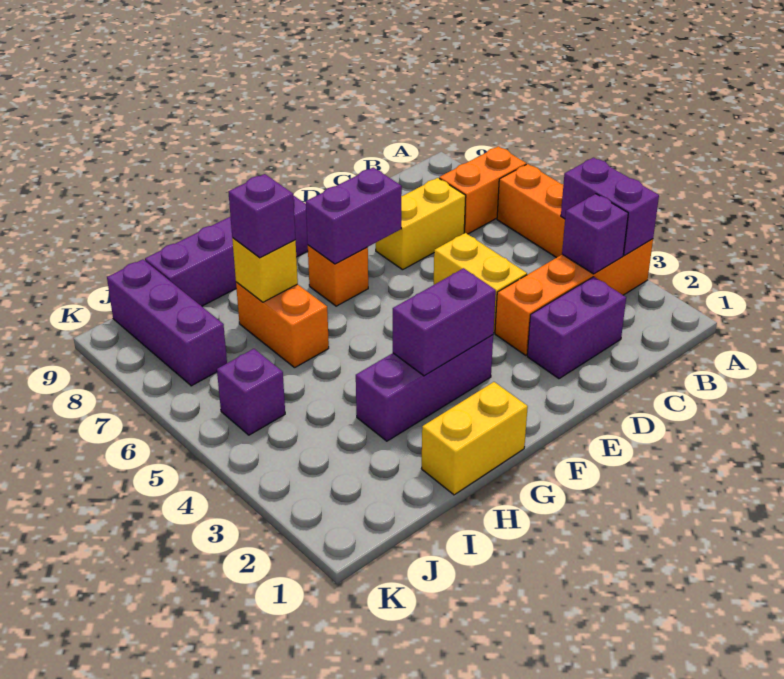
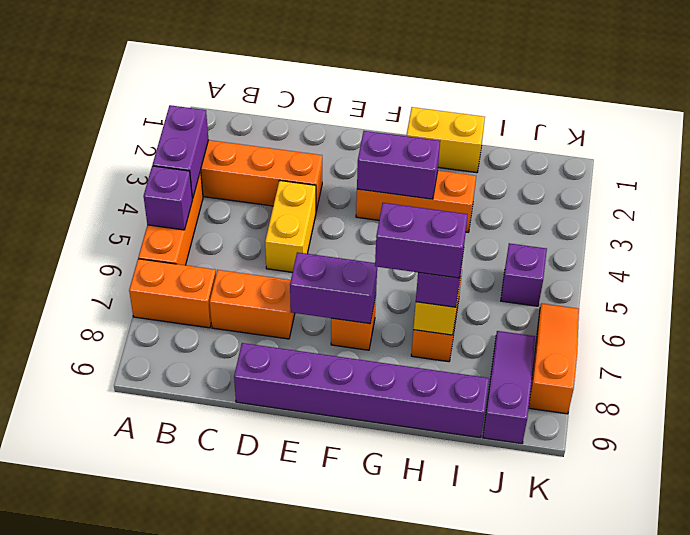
purple 1x1 brick [562,194,628,274] -> purple 1x1 brick moved to [144,166,192,230]
purple 1x2 brick [527,277,626,379] -> purple 1x2 brick moved to [375,203,468,278]
yellow 1x2 brick [376,178,466,270] -> orange 1x2 brick [210,270,295,339]
purple 1x3 brick [356,335,493,441] -> orange 1x3 brick [356,171,476,232]
purple 1x4 brick [145,195,308,306] -> purple 1x6 brick [234,343,489,438]
purple 1x3 brick [107,260,227,386] -> purple 1x3 slope [483,331,535,444]
none -> orange 1x3 slope [529,303,579,414]

